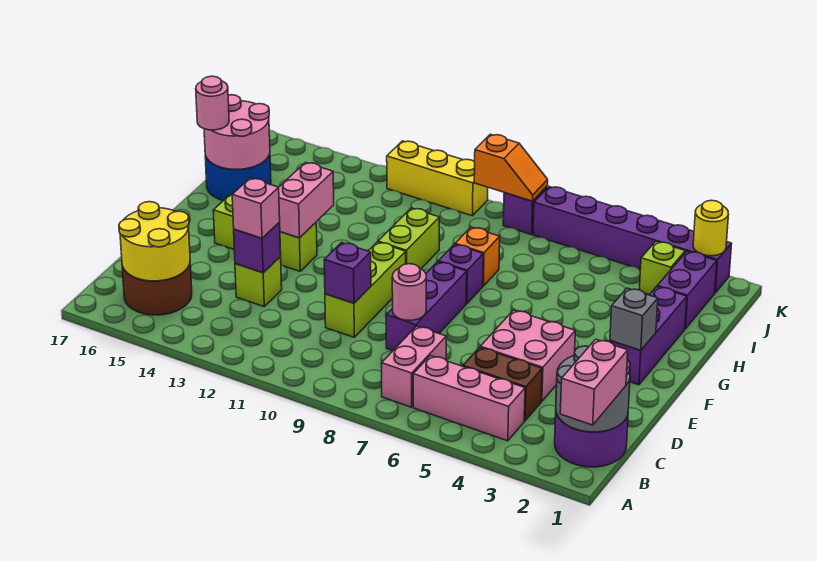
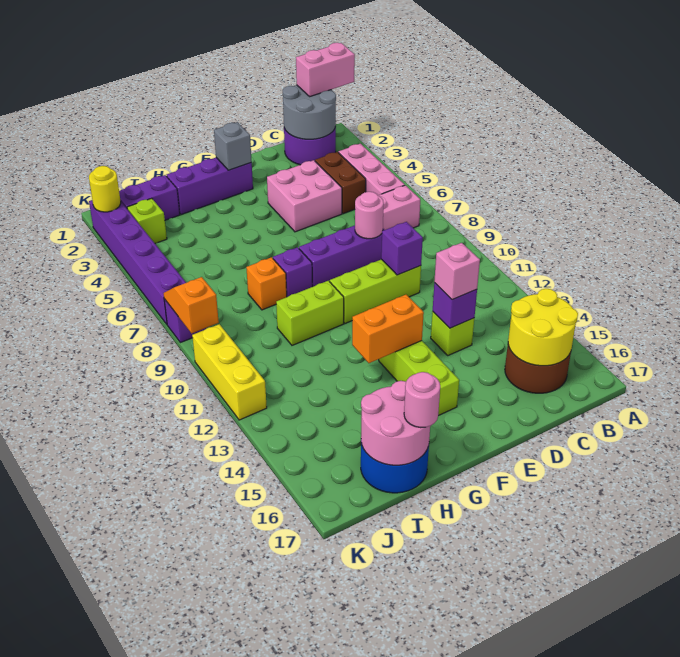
pink 1x2 brick [279,163,334,238] -> orange 1x2 brick [352,295,424,363]

